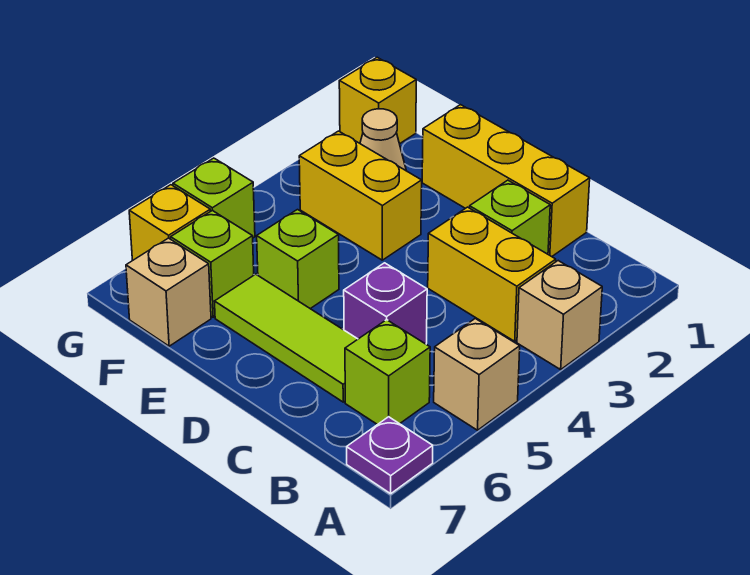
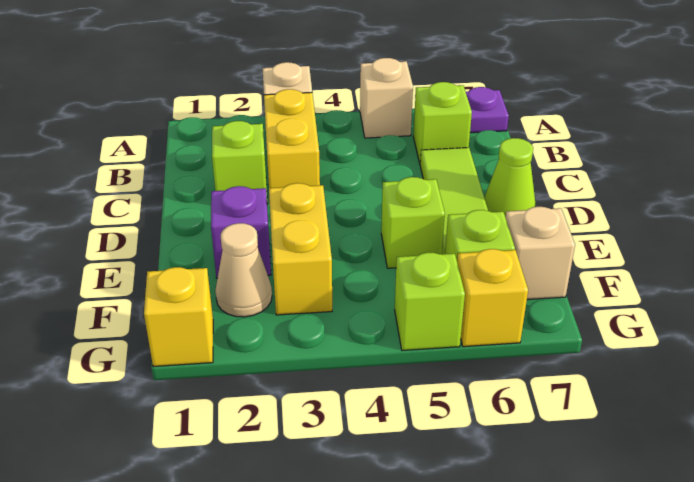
yellow 1x3 brick [422,105,590,257] -> none
purple 1x1 brick [344,263,427,344] -> purple 1x1 brick moved to [211,186,271,278]
none -> lime 1x1 cone [484,138,535,217]

